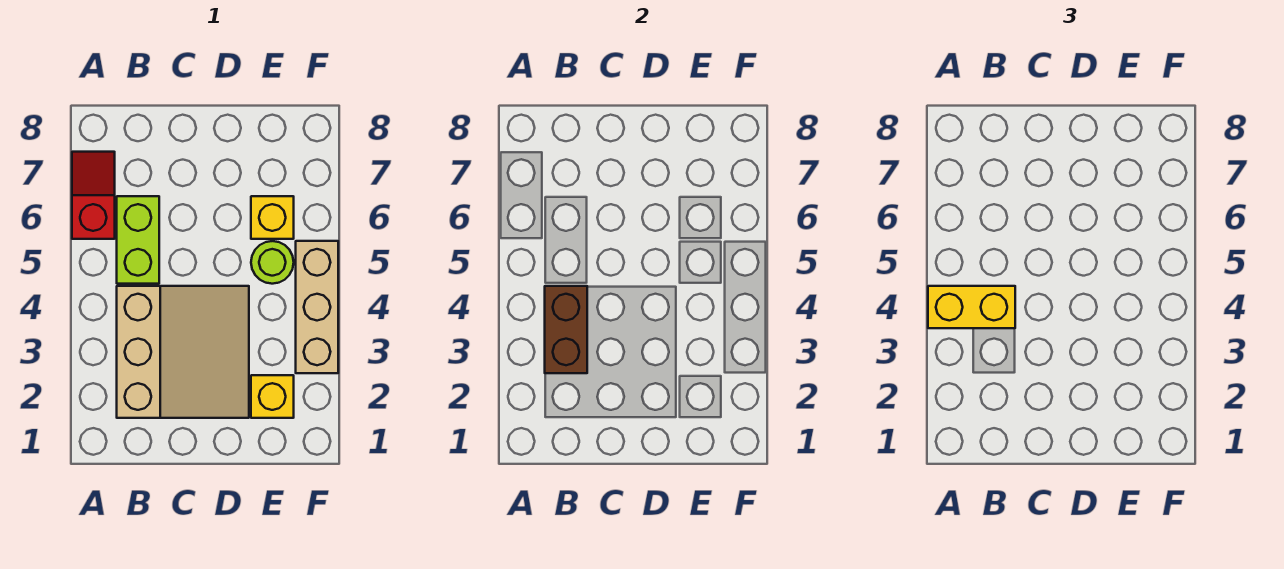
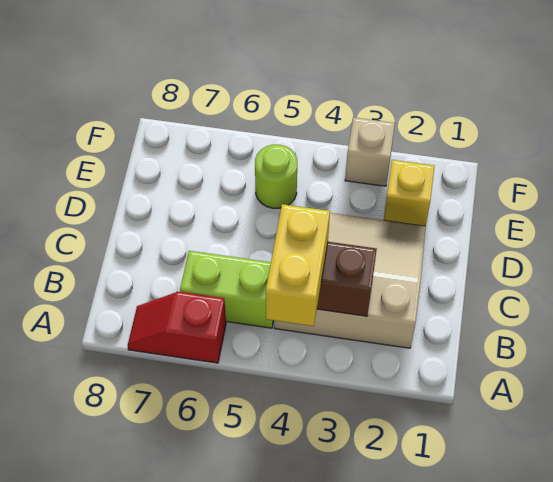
yellow 1x1 brick [251,196,294,239] -> none
tan 1x3 brick [296,241,338,373] -> tan 1x1 brick [345,117,395,186]

